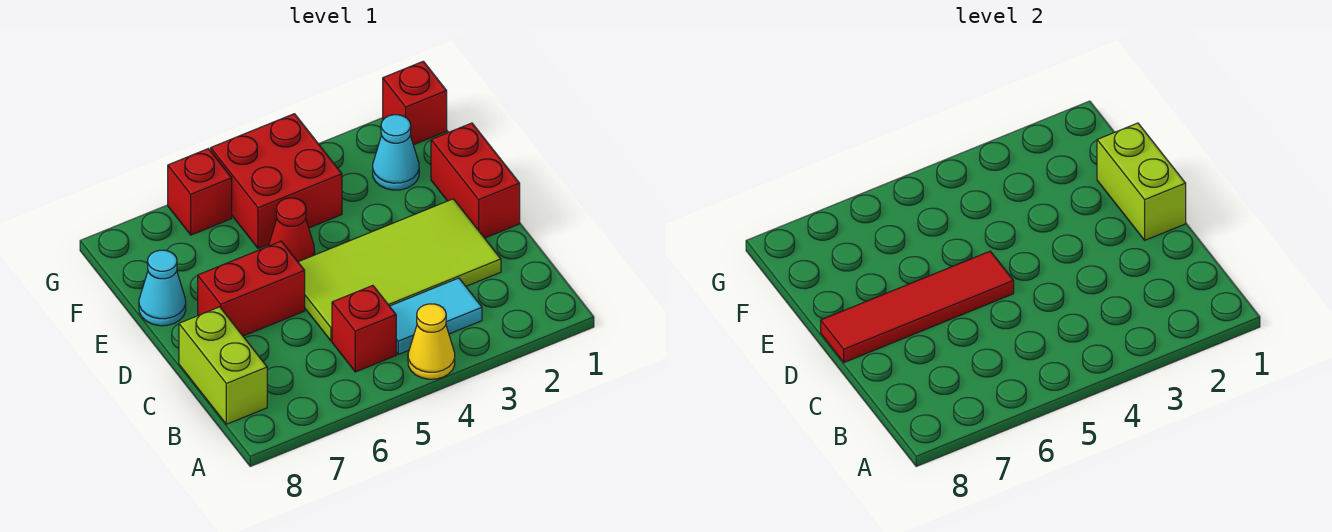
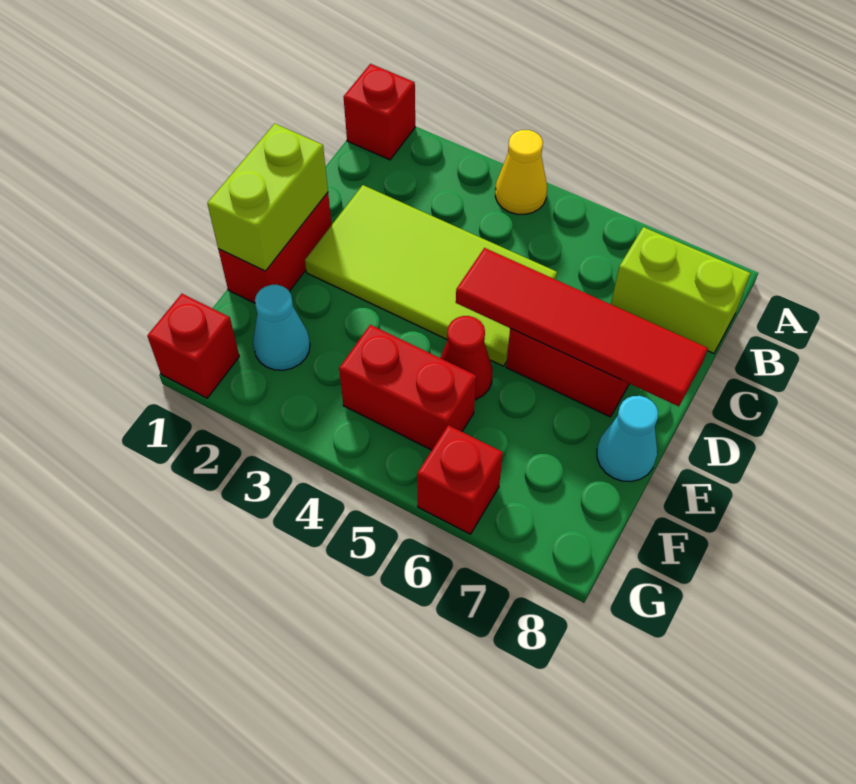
cyan 1x2 tile [390,278,482,354] -> none
red 1x1 brick [332,286,396,372] -> red 1x1 brick moved to [344,64,415,160]
lime 1x2 brick [179,307,267,424] -> lime 1x2 brick turned to [611,227,751,353]
red 2x2 brick [211,114,342,248] -> red 1x2 brick [339,325,476,450]

